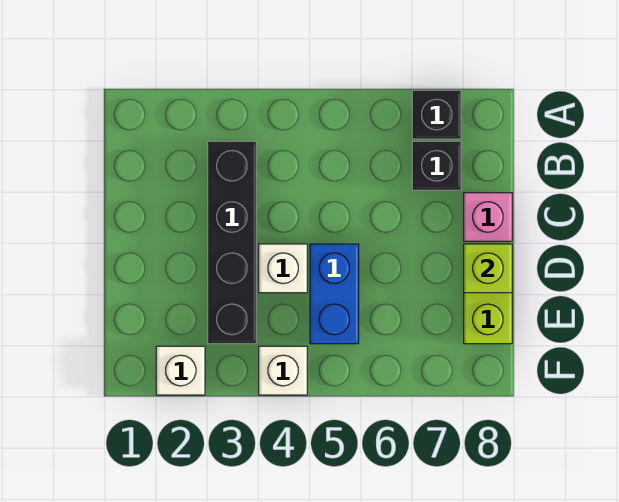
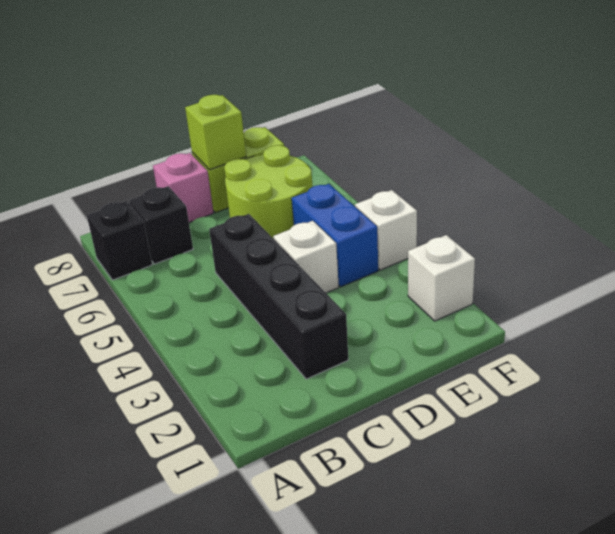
black 1x4 brick [208,141,256,344] -> black 1x4 brick turned to [209,214,348,379]
blue 1x2 brick [310,244,359,344] -> blue 1x2 brick turned to [292,184,378,287]
none -> lime 2x2 round brick [224,145,313,239]

